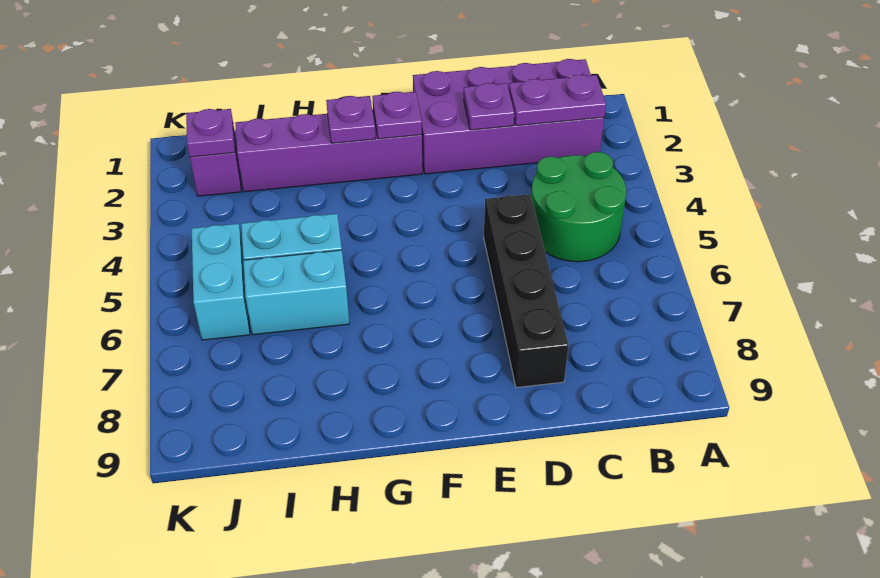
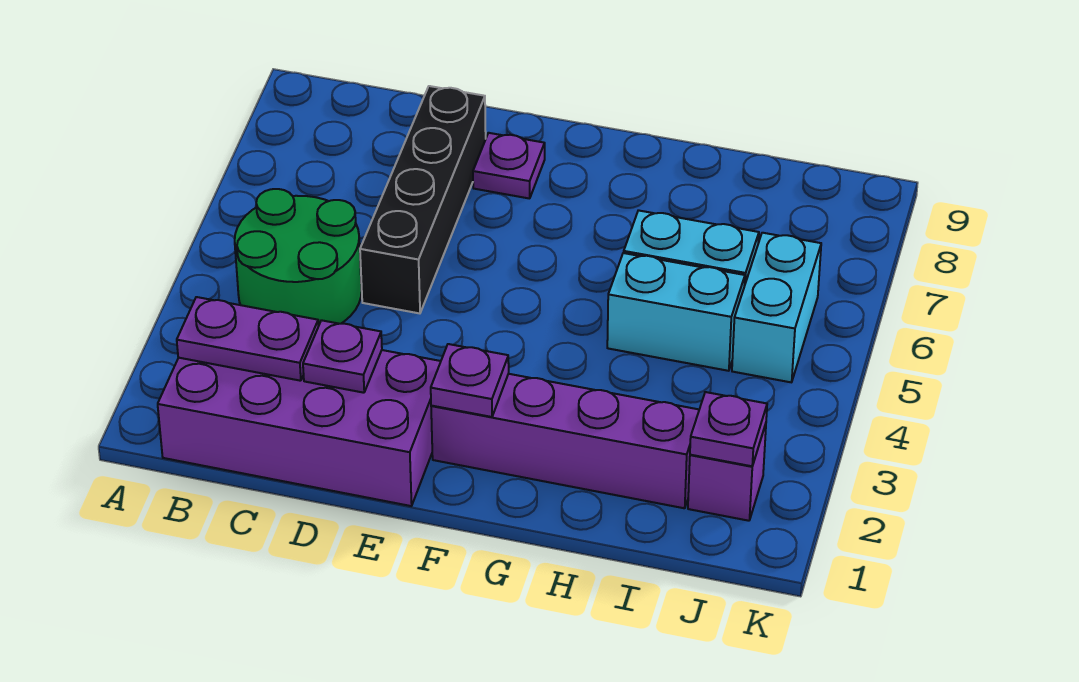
purple 1x1 plate [326,96,375,143] -> purple 1x1 plate moved to [473,133,545,199]

